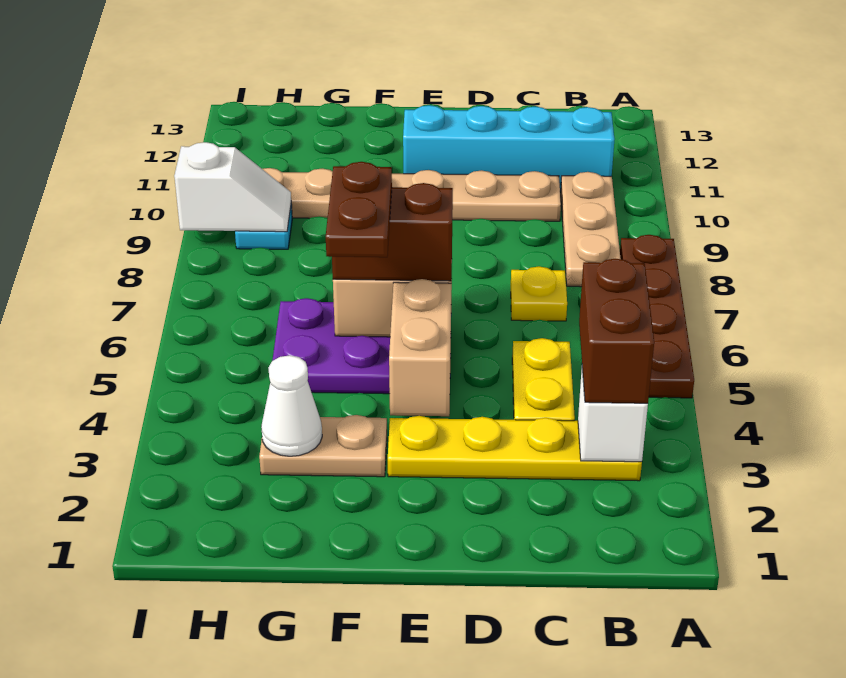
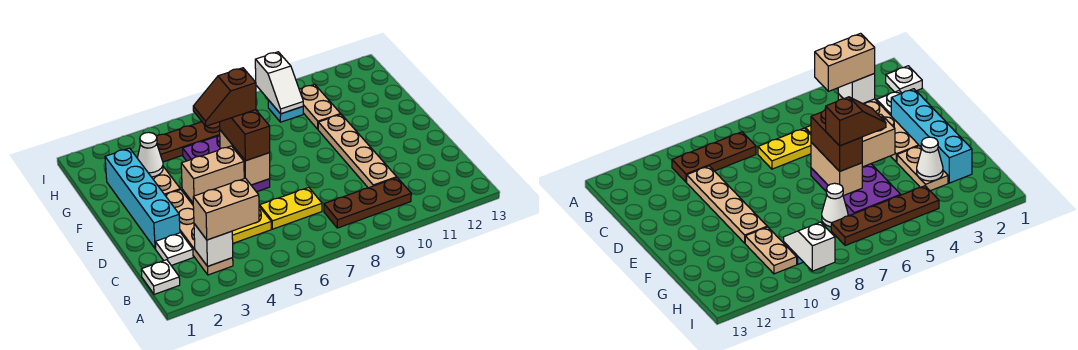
brown 1x4 plate [620,235,694,398] -> brown 1x4 plate moved to [156,122,220,162]
none -> white 1x1 plate [141,260,180,294]
yellow 1x4 plate [388,416,642,481] -> tan 1x4 plate [165,190,233,275]
brown 1x2 brick [579,259,654,403] -> tan 1x2 brick [193,178,259,240]
tan 1x3 plate [561,172,621,287] -> brown 1x3 plate [324,178,411,228]
cyan 1x4 brick [403,105,615,191] -> cyan 1x4 brick moved to [105,148,180,249]
none -> white 1x1 plate [155,233,193,265]
yellow 1x1 plate [511,266,567,321] -> yellow 1x2 plate [260,188,322,229]
brown 1x2 plate [326,162,392,257] -> brown 1x2 slope [193,68,256,126]
none -> white 1x1 cone [822,183,848,227]

